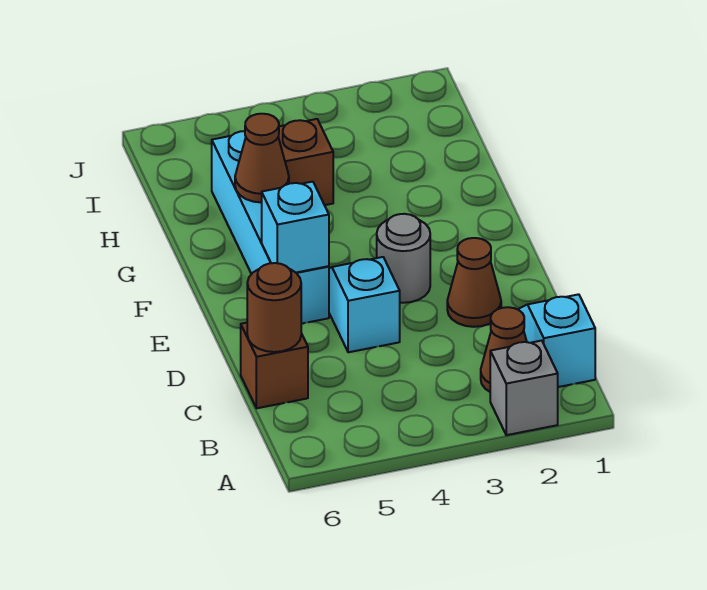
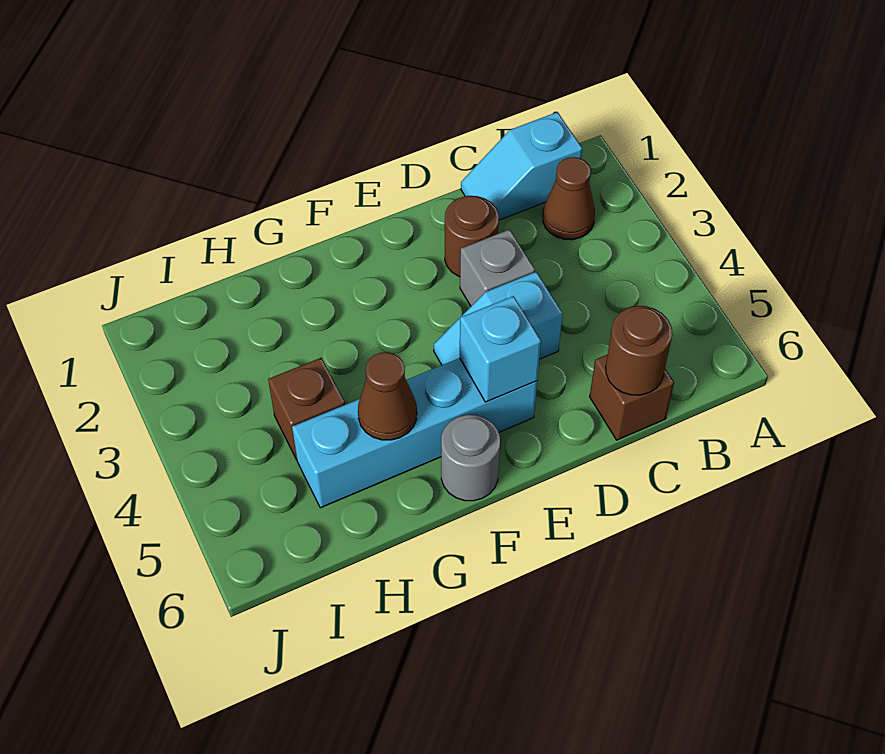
grey 1x1 brick [490,341,558,435] -> grey 1x1 brick moved to [460,229,535,306]
brown 1x1 cone [447,238,501,327] -> brown 1x1 round brick [445,196,499,277]
grey 1x1 round brick [377,214,430,303] -> grey 1x1 round brick moved to [441,415,500,501]

